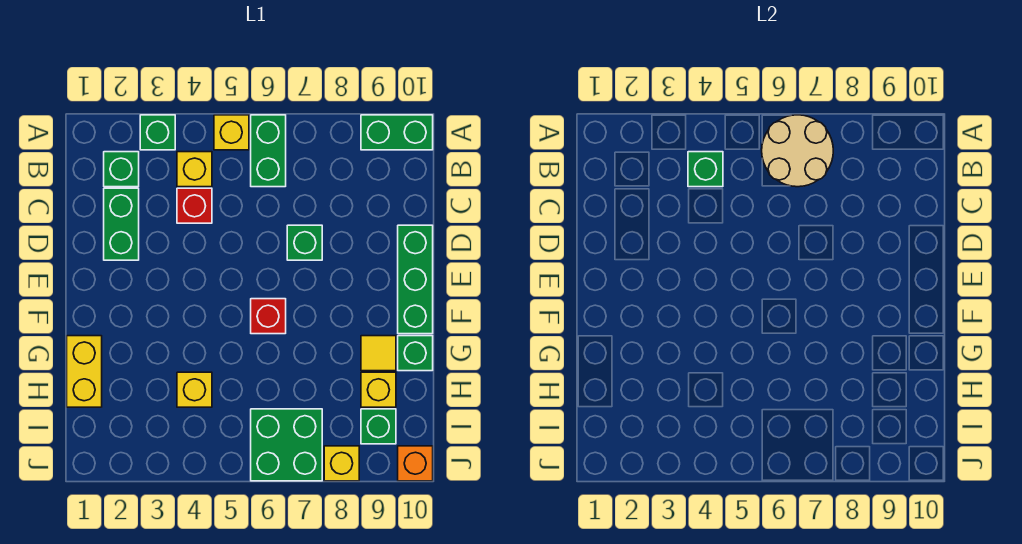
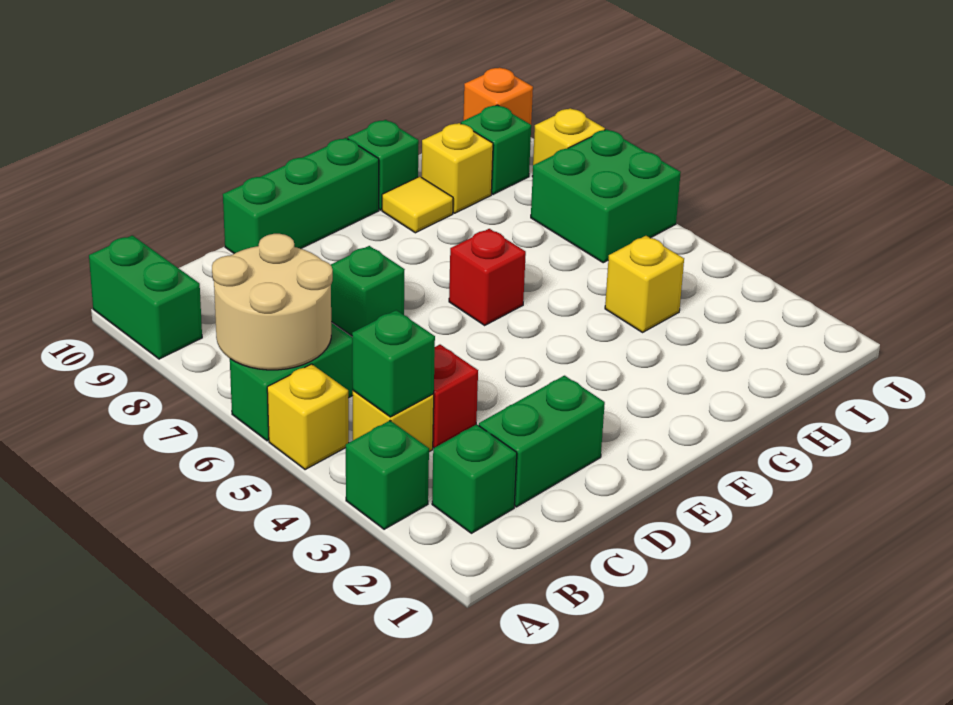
yellow 1x2 brick [67,336,102,407] -> none

